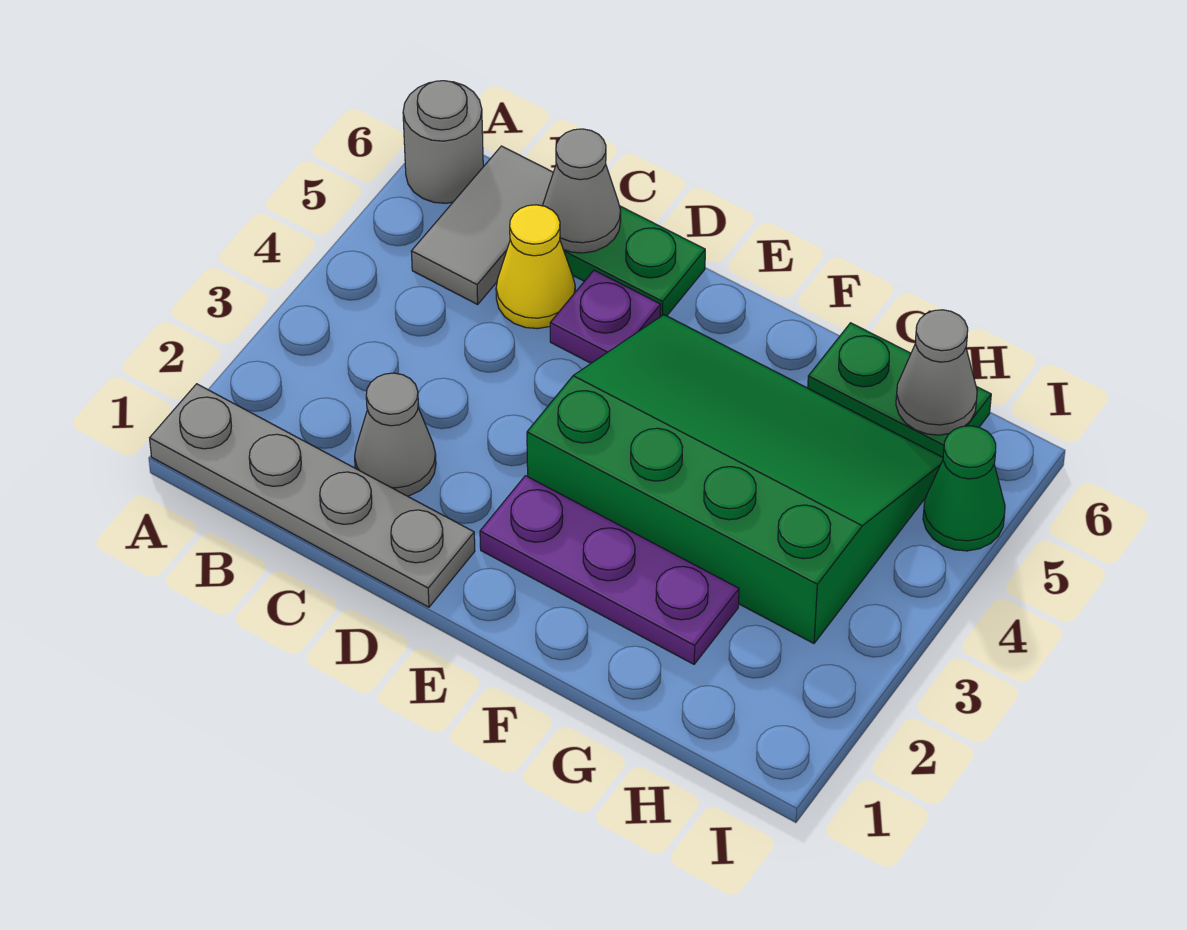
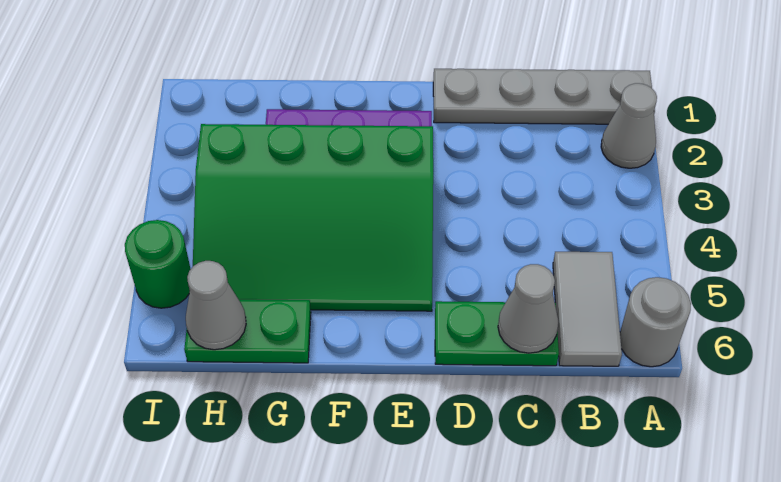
grey 1x1 cone [355,373,436,496] -> grey 1x1 cone moved to [601,83,657,168]
yellow 1x1 cone [496,205,575,329] -> none
purple 1x1 plate [550,270,661,363] -> none
green 1x1 cone [923,426,1005,551] -> green 1x1 round brick [125,220,191,308]

